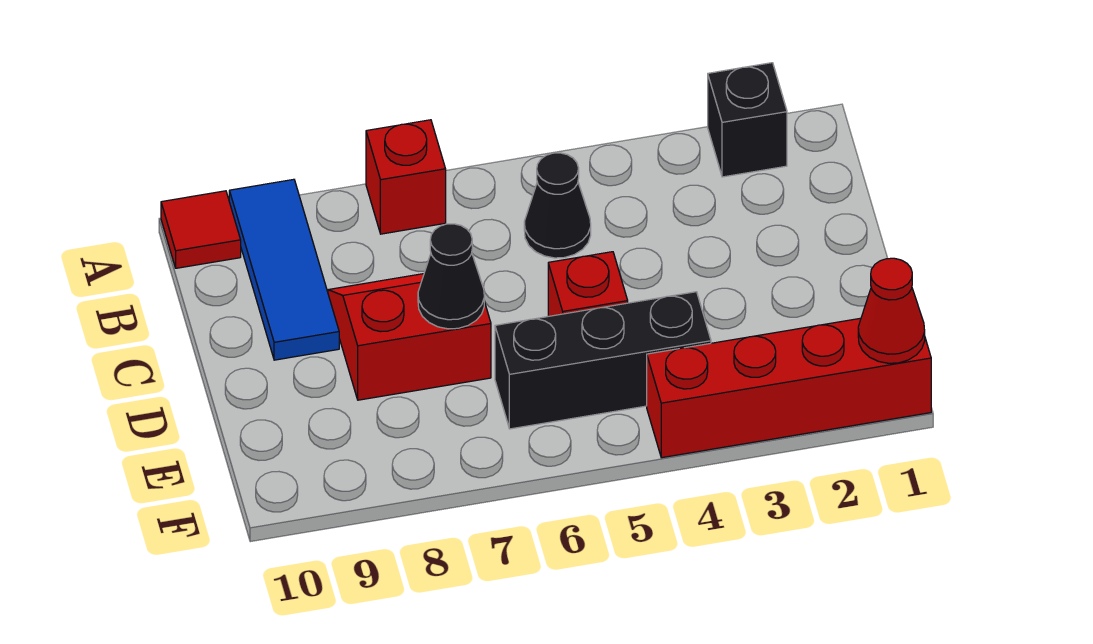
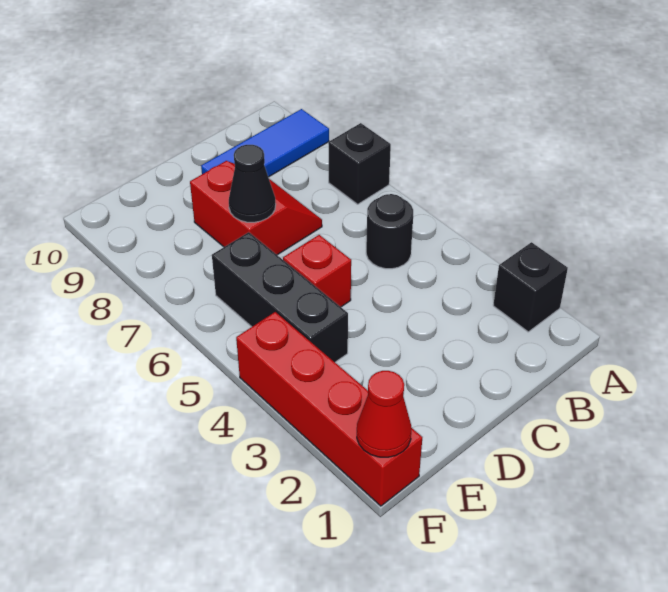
red 1x1 brick [366,120,446,234] -> black 1x1 brick [328,123,391,204]
red 1x1 tile [161,191,241,268] -> none
black 1x1 cone [524,153,591,258] -> black 1x1 round brick [366,194,413,269]

